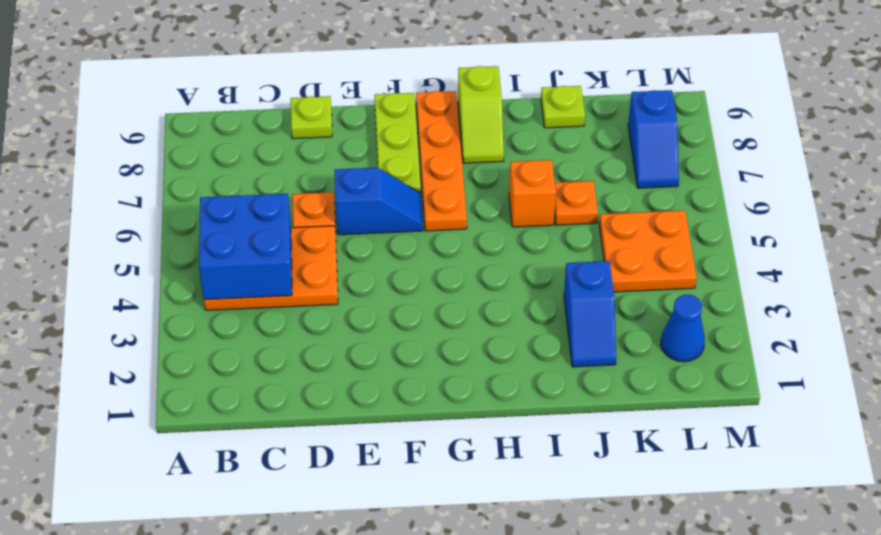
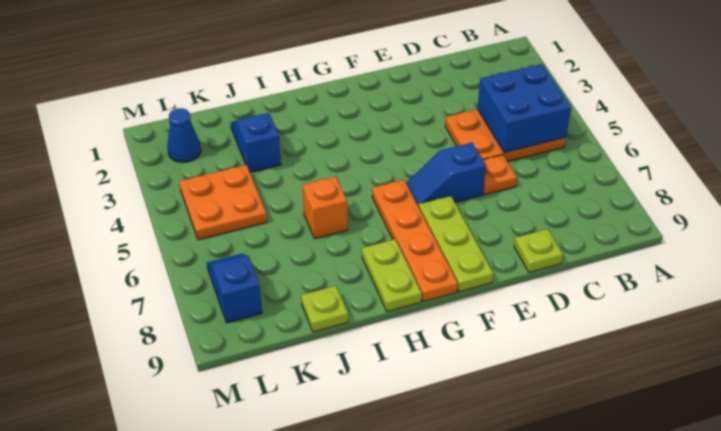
lime 1x2 slope [458,66,504,163] -> lime 1x2 plate [362,239,422,312]
orange 1x1 plate [554,181,598,225] -> none

